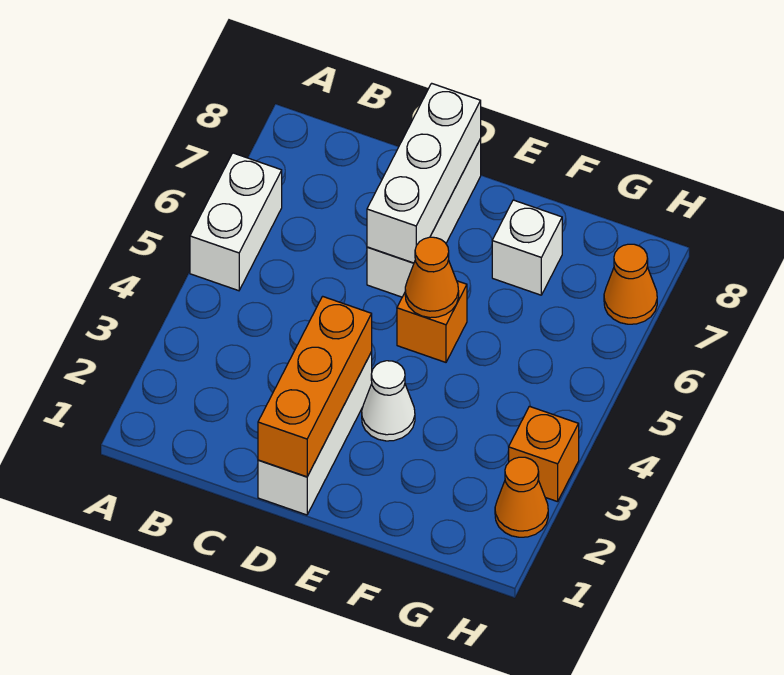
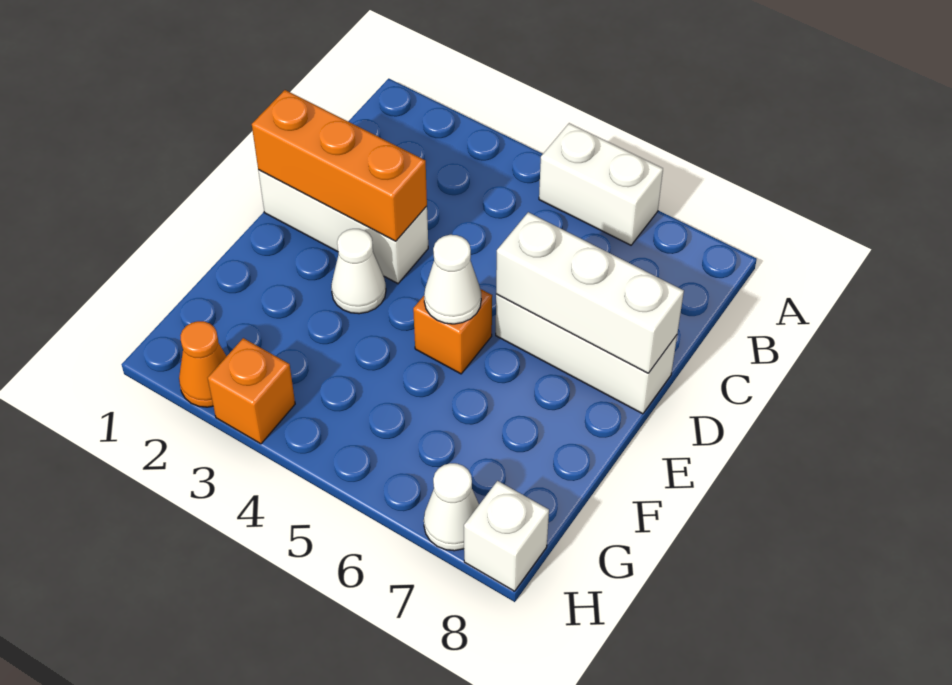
orange 1x1 cone [405,237,459,318] -> white 1x1 cone [424,235,481,324]
white 1x1 brick [492,200,562,295] -> white 1x1 brick moved to [464,481,549,591]
orange 1x1 cone [604,244,657,324] -> white 1x1 cone [424,463,479,551]

